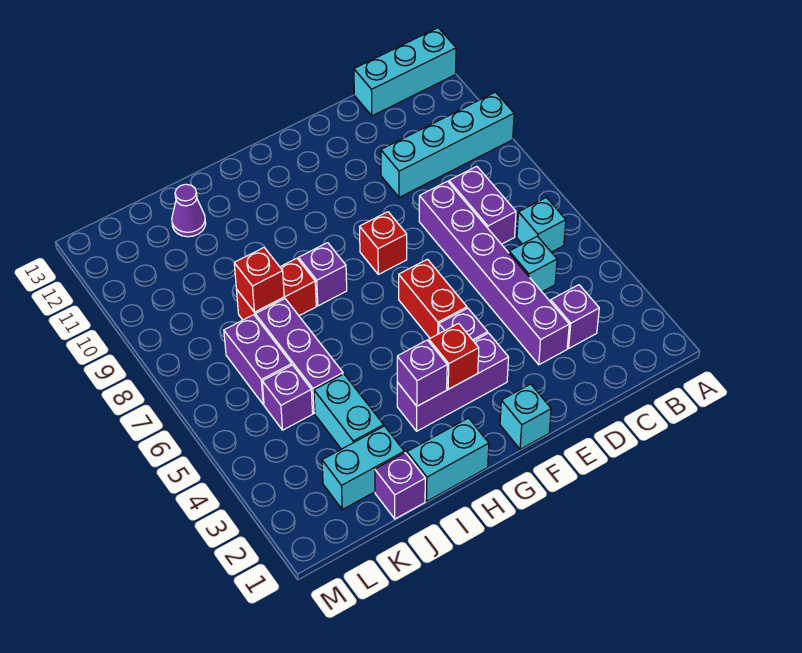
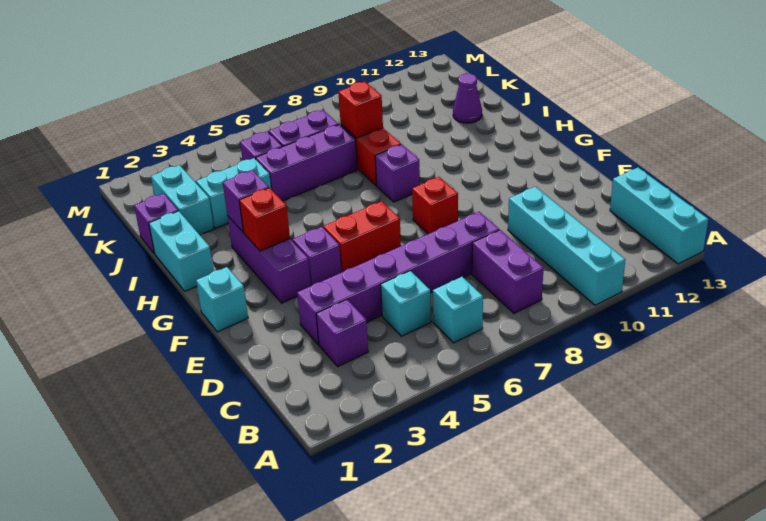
purple 1x2 brick [449,166,516,244] -> purple 1x2 brick turned to [472,230,543,313]

